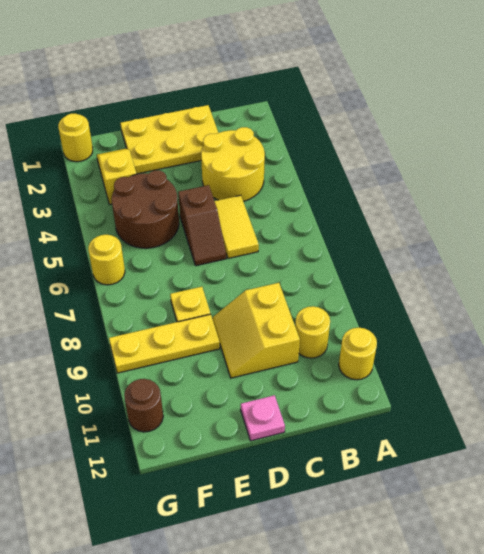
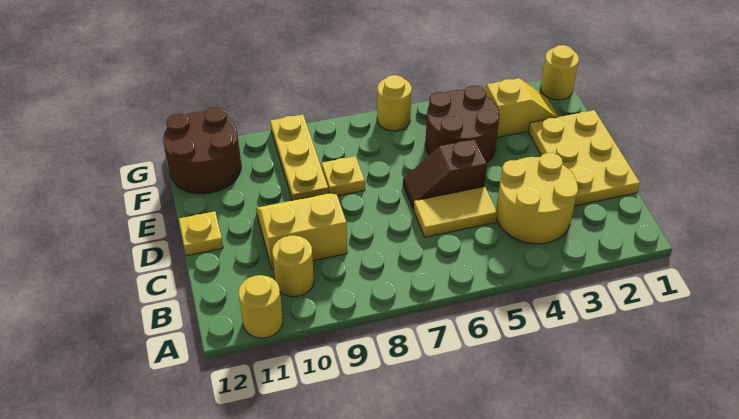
pink 1x1 plate [241,395,285,441] -> yellow 1x1 plate [179,211,223,256]
brown 1x1 round brick [124,379,163,432] -> brown 2x2 round brick [163,107,241,194]

